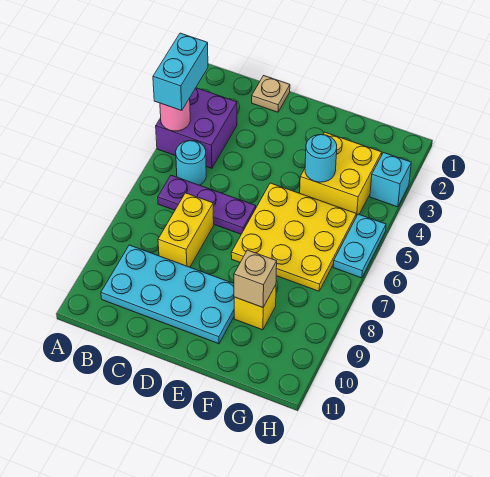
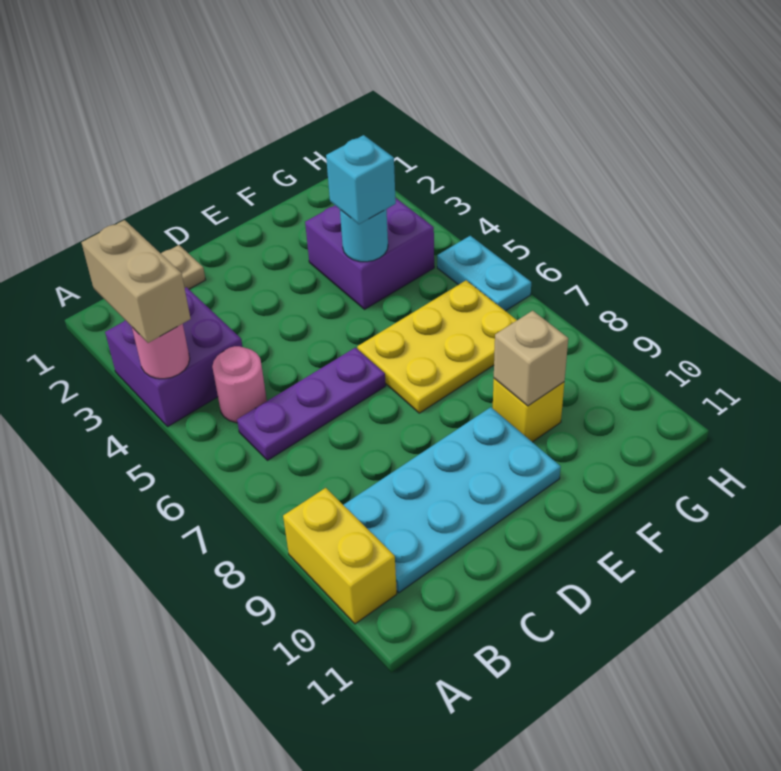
cyan 1x2 brick [153,33,208,111] -> tan 1x2 brick [81,220,191,343]
cyan 1x1 round brick [176,141,206,185] -> pink 1x1 round brick [212,346,267,423]
yellow 1x2 brick [158,193,214,267] -> yellow 1x2 brick moved to [283,488,397,624]
yellow 3x3 plate [231,183,356,291] -> yellow 2x3 plate [357,280,517,413]
yellow 2x2 brick [300,132,382,216] -> purple 2x2 brick [305,198,434,309]
cyan 1x1 brick [370,153,411,207] -> cyan 1x1 brick moved to [326,135,396,224]

